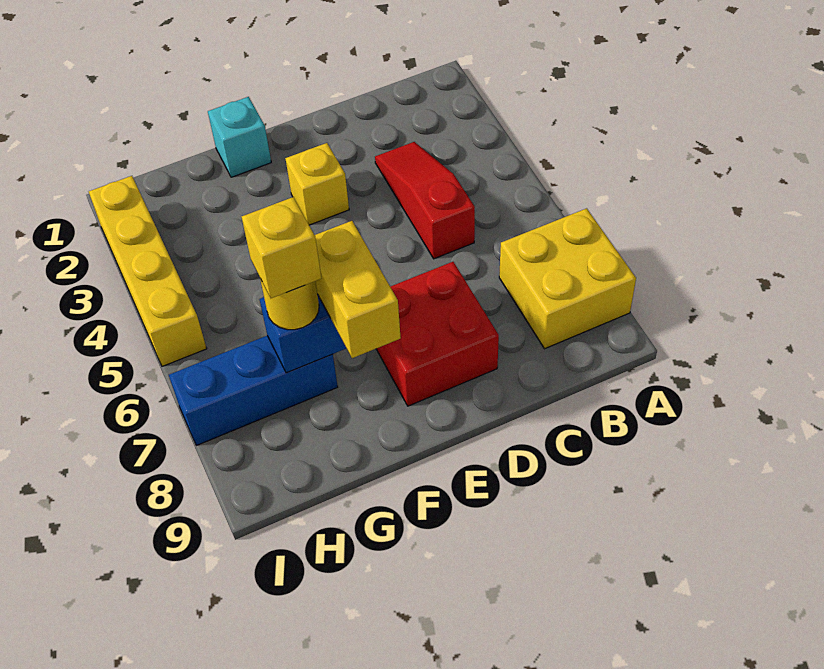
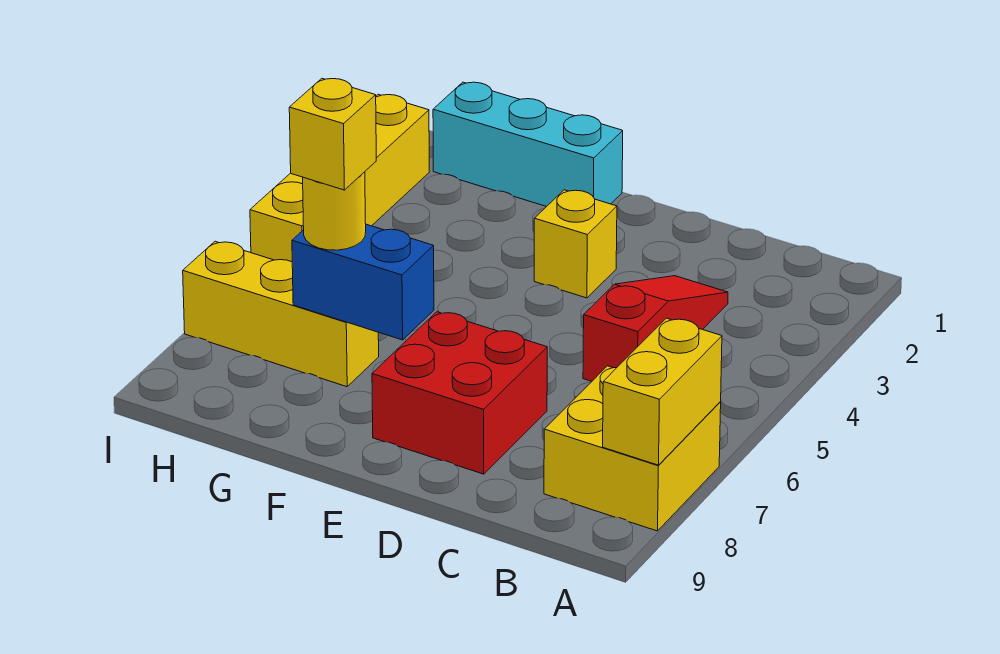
cyan 1x1 brick [208,97,271,177] -> cyan 1x3 brick [433,82,623,207]
yellow 1x2 brick [315,221,401,358] -> yellow 1x2 brick moved to [603,318,722,465]
blue 1x3 brick [169,336,338,445] -> yellow 1x3 brick [183,241,379,387]

